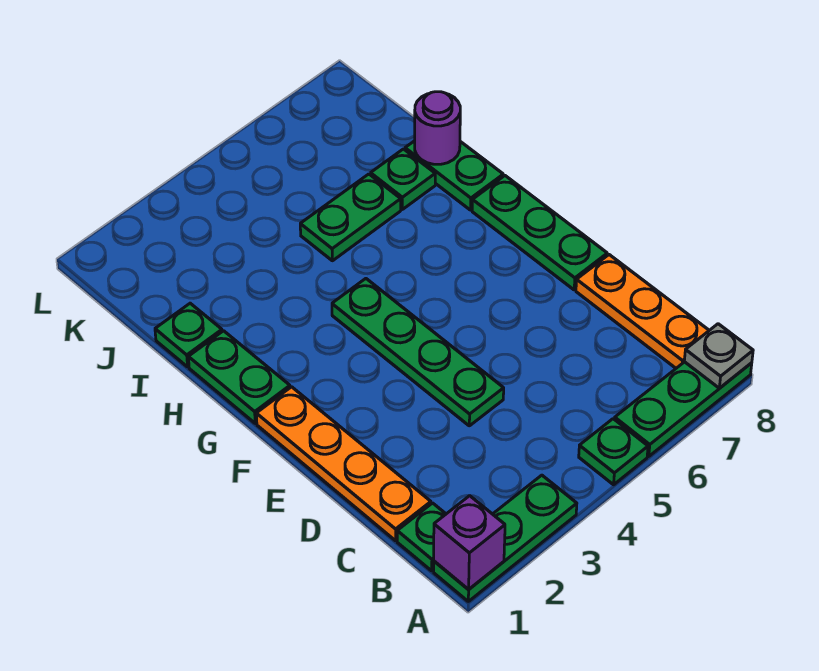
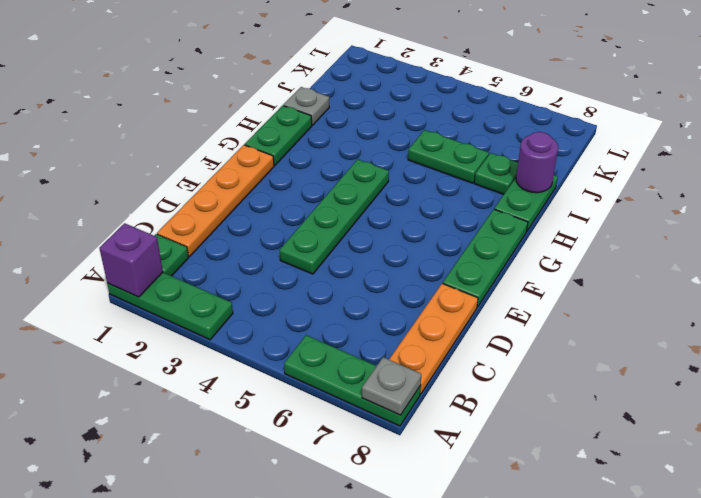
green 1x1 plate [579,419,648,485] -> none
green 1x1 plate [155,303,222,367] -> grey 1x1 plate [284,87,329,125]

